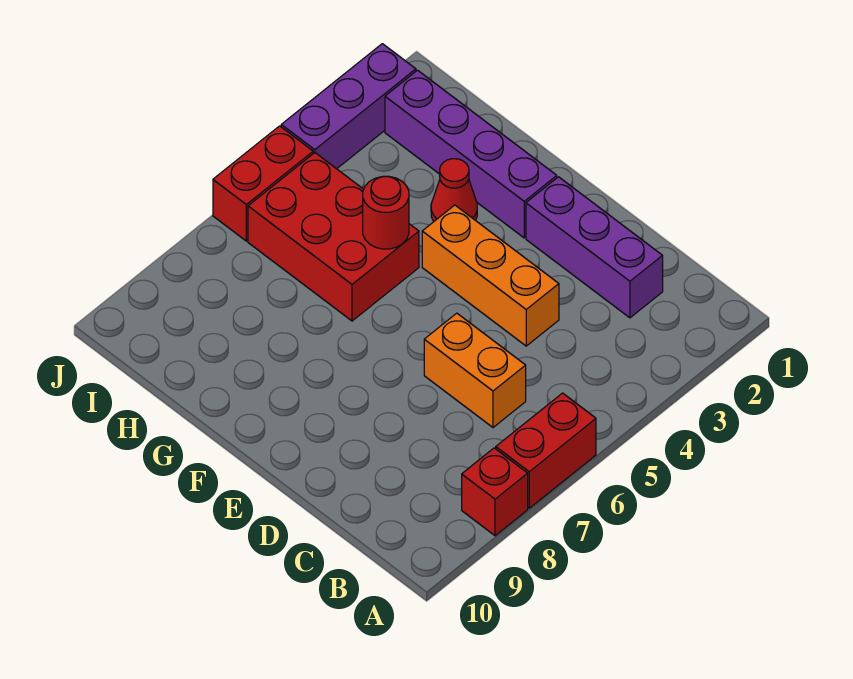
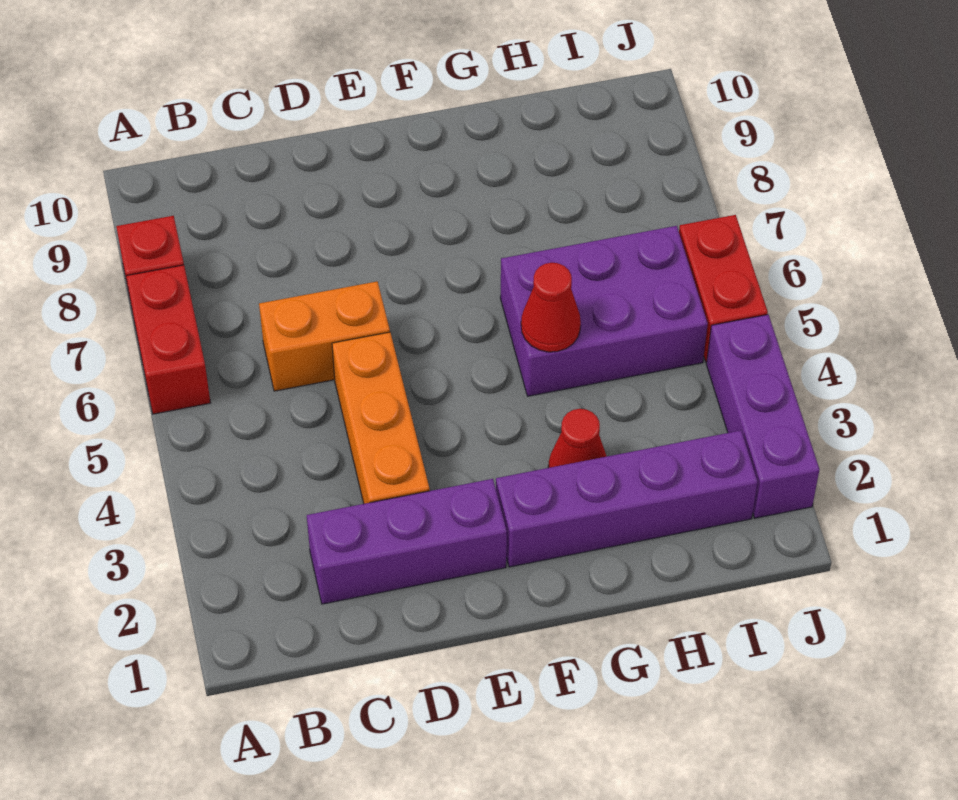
orange 1x3 brick [422,205,559,346] -> orange 1x3 brick turned to [332,332,430,504]
red 2x3 brick [248,153,419,321] -> purple 2x3 brick [500,226,708,396]
red 1x1 round brick [363,176,409,249] -> red 1x1 cone [521,263,581,352]

